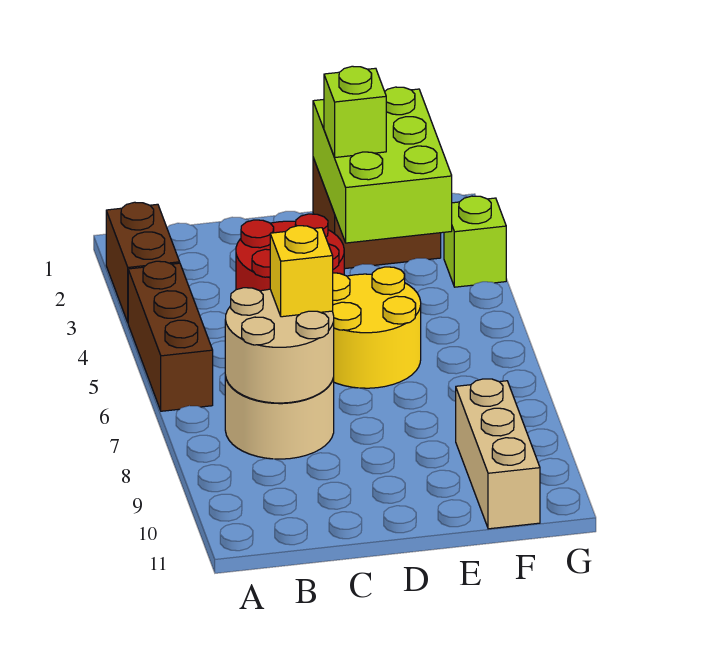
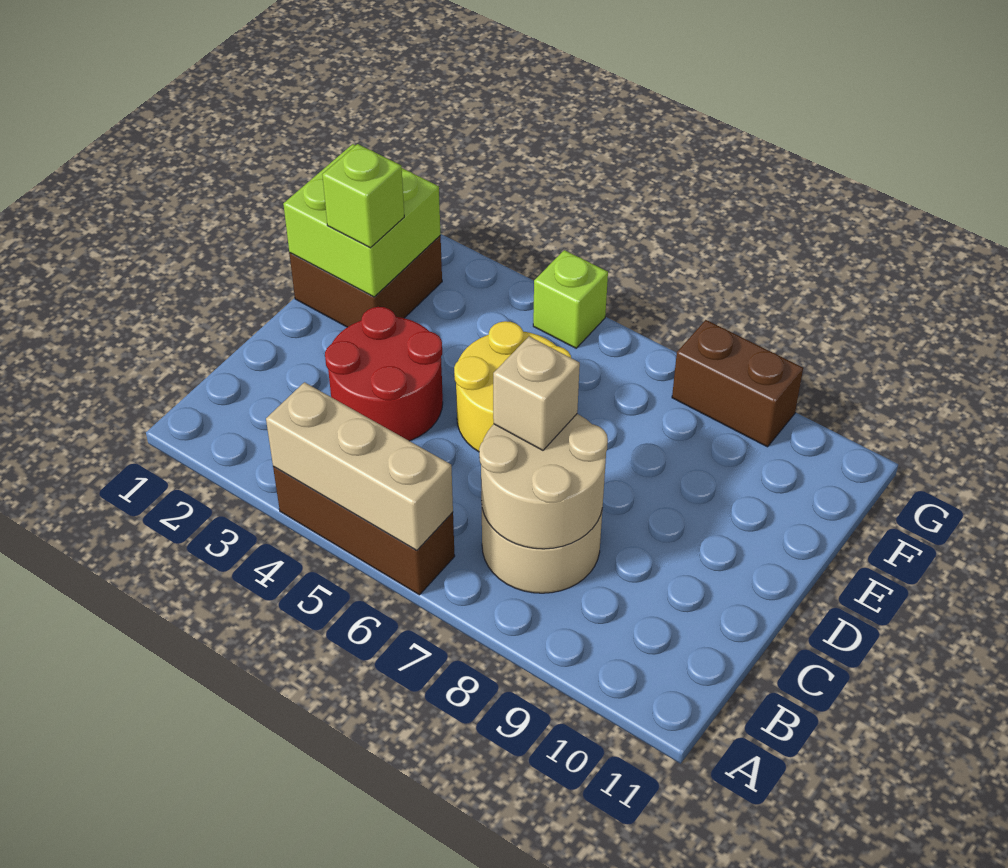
brown 1x2 brick [106,202,180,322] -> brown 1x2 brick moved to [672,320,803,447]
yellow 1x1 brick [270,226,333,317] -> tan 1x1 brick [493,337,580,450]
lime 2x3 brick [313,87,452,243] -> lime 2x2 brick [283,144,441,297]
tan 1x3 brick [456,379,540,529] -> tan 1x3 brick moved to [266,382,453,550]
lime 1x1 brick [444,196,506,287] -> lime 1x1 brick moved to [533,250,608,348]

